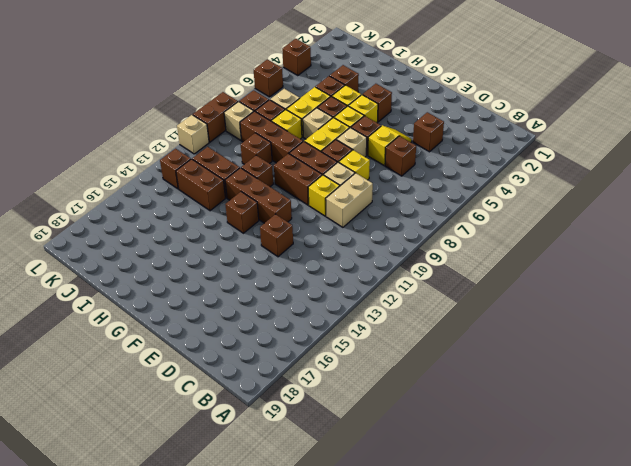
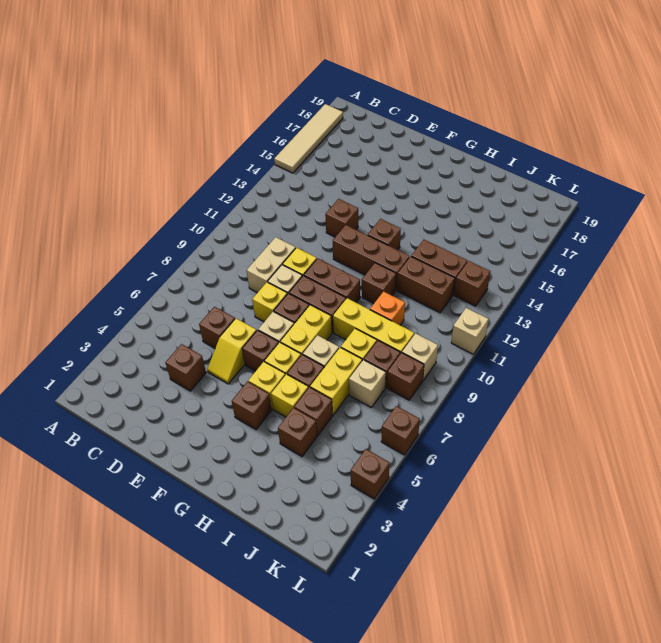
none -> tan 1x4 tile [274,104,343,173]
brown 1x3 brick [240,111,303,163] -> yellow 1x3 brick [333,298,414,354]
brown 1x1 brick [241,133,272,164] -> orange 1x1 brick [370,292,405,325]
brown 1x2 brick [193,92,238,142] -> none

